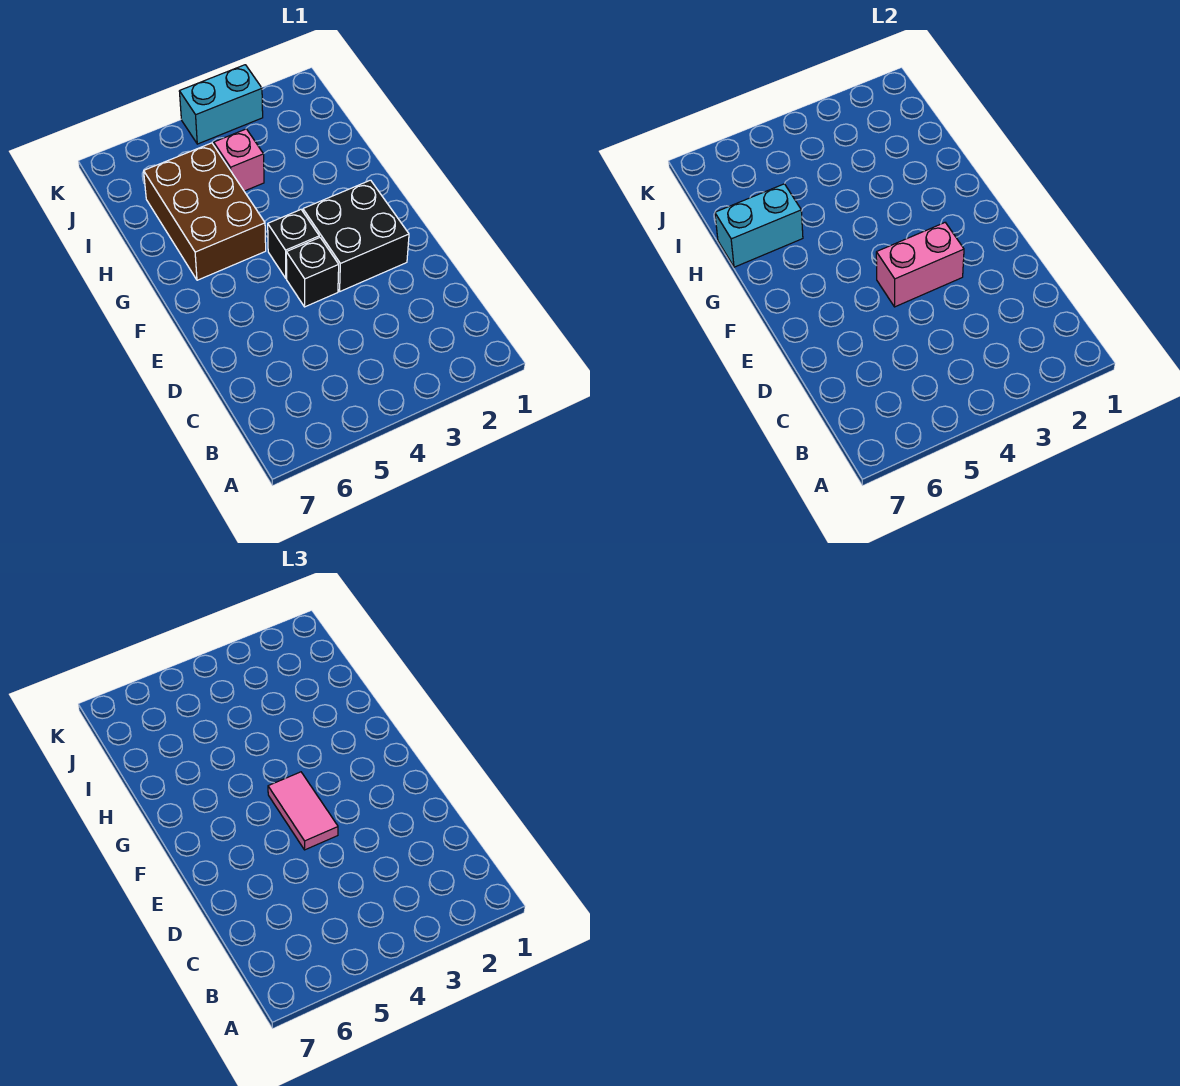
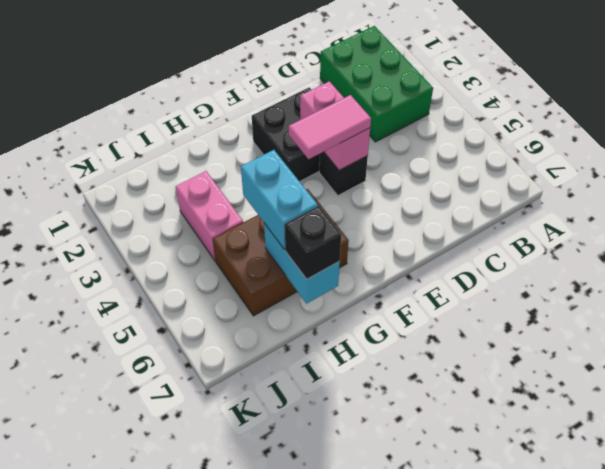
none -> green 2x3 brick [320,26,433,142]
black 1x1 brick [268,210,319,278] -> black 1x1 brick moved to [285,206,341,279]
pink 1x1 brick [214,129,264,191] -> pink 1x2 brick [176,171,243,261]
cyan 1x2 brick [179,65,263,144] -> cyan 1x2 brick moved to [241,150,318,249]

